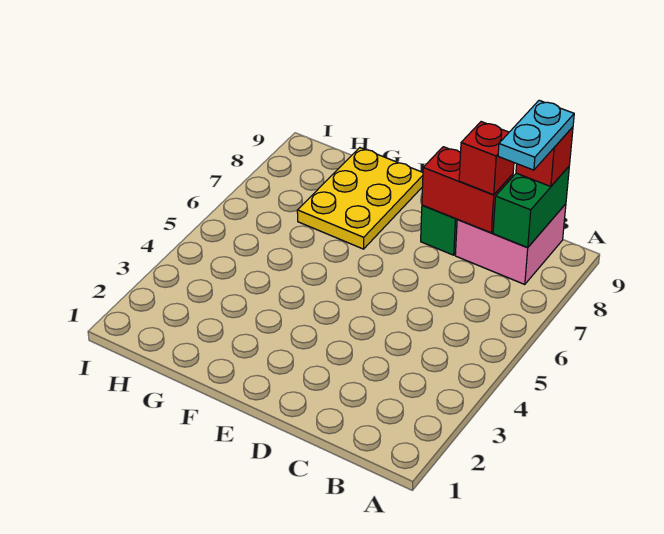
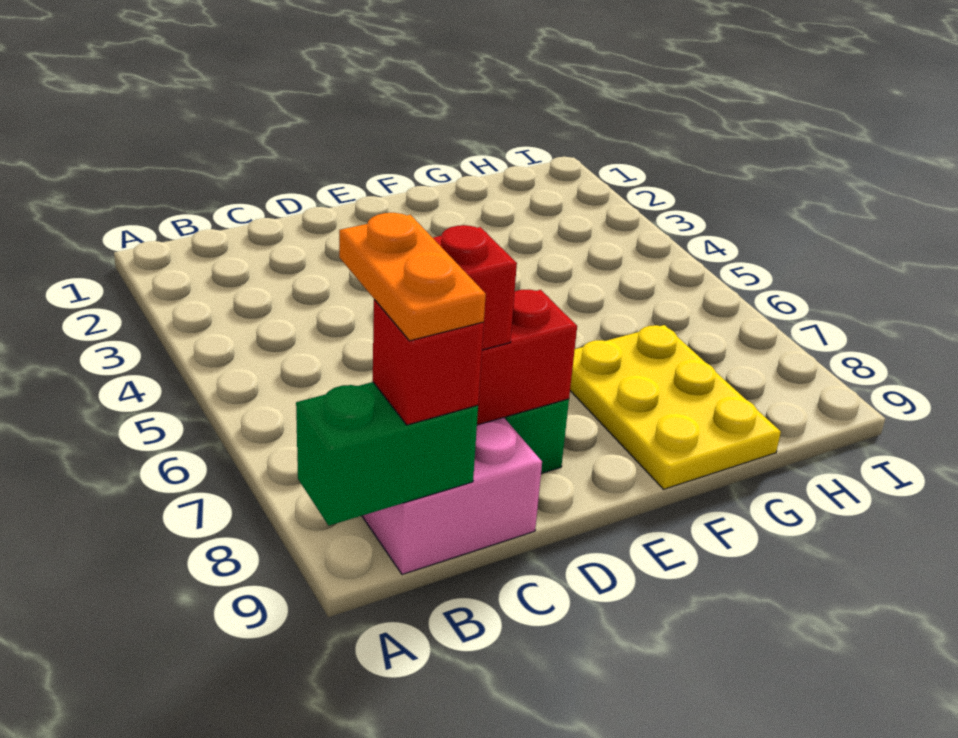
green 1x2 brick [493,167,569,248] -> green 1x2 brick turned to [296,382,478,525]
cyan 1x2 plate [498,100,574,170] -> orange 1x2 plate [339,213,486,341]

